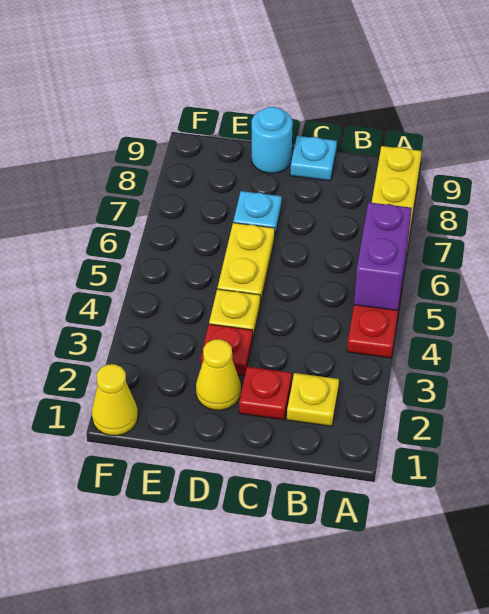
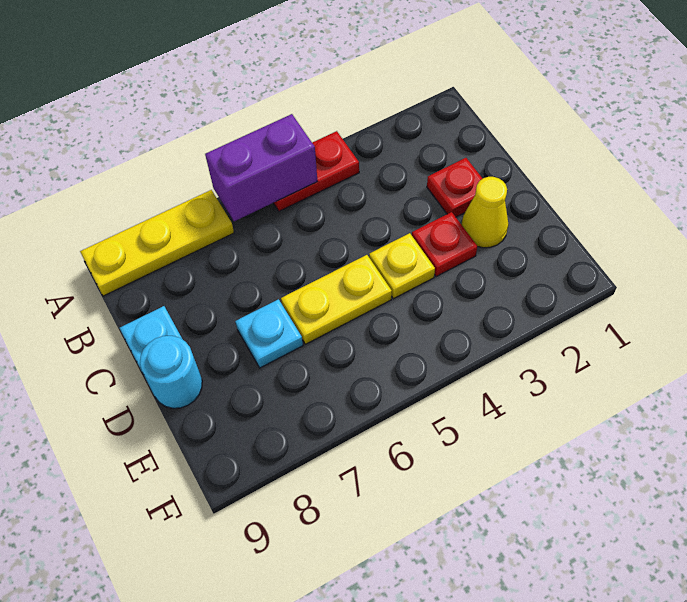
yellow 1x1 plate [287,373,339,426] -> none
yellow 1x1 cone [92,364,138,436] -> none

